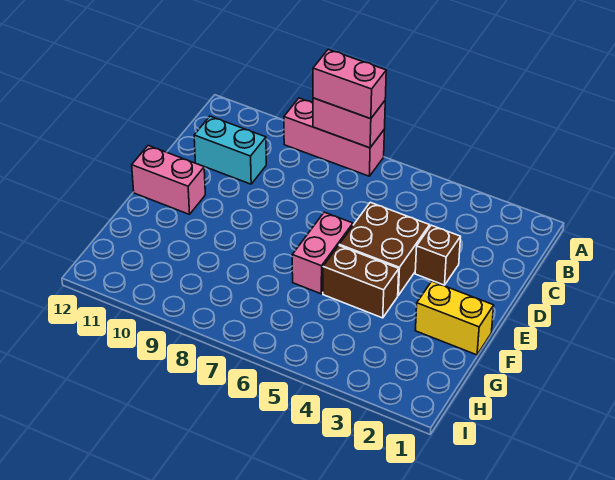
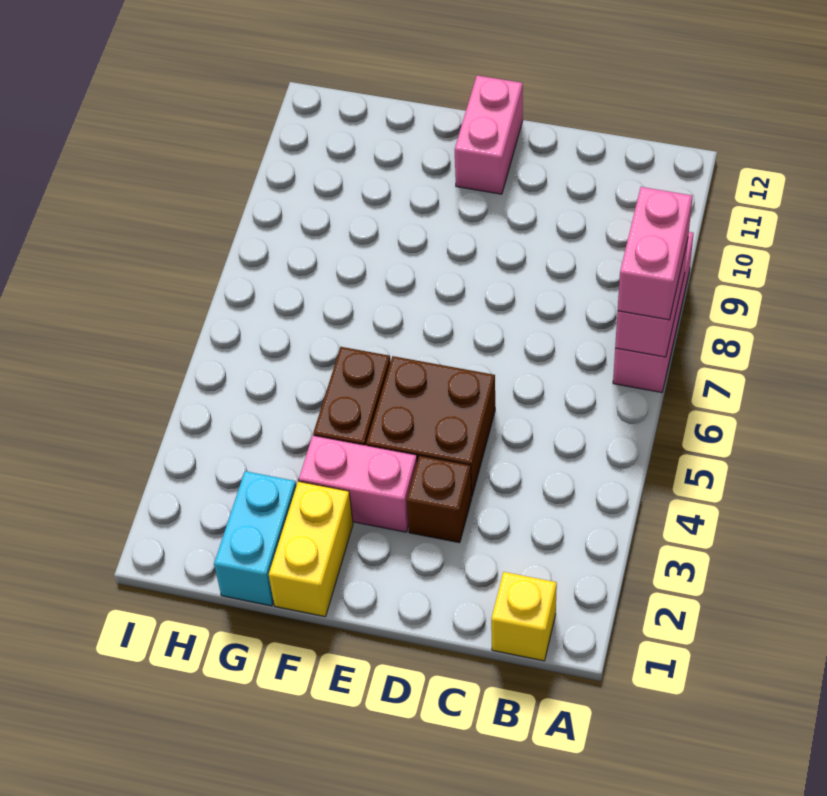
none -> yellow 1x1 brick [491,572,557,661]
cyan 1x2 brick [194,116,266,184] -> cyan 1x2 brick moved to [214,471,296,606]
pink 1x2 brick [292,212,353,294] -> pink 1x2 brick moved to [299,435,417,532]

